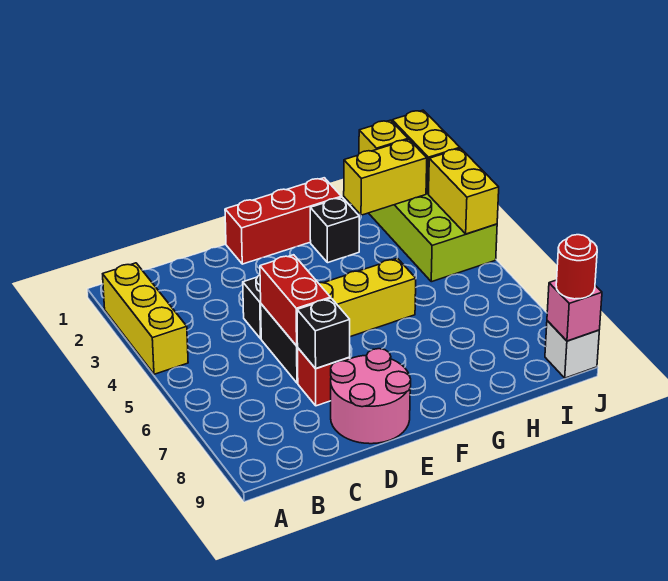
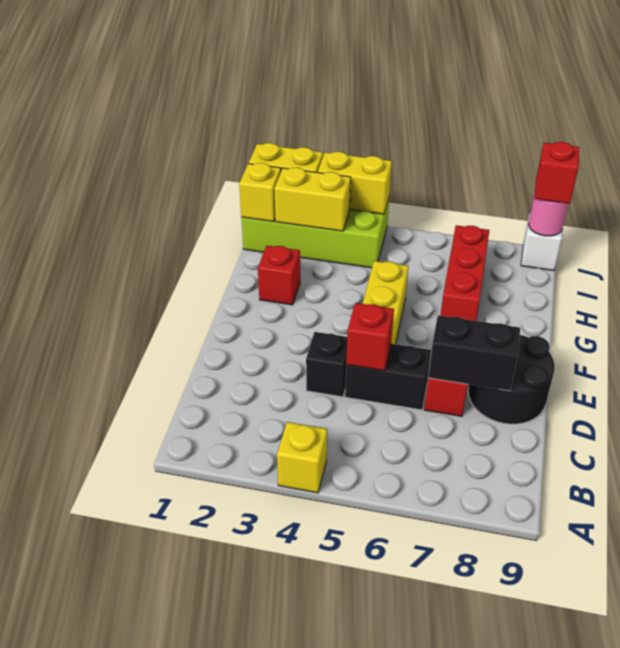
yellow 1x3 brick [103,263,188,374] -> yellow 1x1 brick [277,422,327,493]
red 1x2 brick [260,255,330,346] -> red 1x1 brick [346,303,394,371]
black 1x1 brick [297,298,350,369] -> black 1x2 brick [428,315,520,391]
pink 2x2 round brick [331,349,411,444] -> black 2x2 round brick [468,335,555,424]
red 1x3 brick [225,178,341,264] -> red 1x3 brick moved to [440,225,489,321]
black 1x1 brick [310,197,359,263] -> red 1x1 brick [258,246,300,305]
yellow 1x2 brick [344,139,427,215] -> yellow 1x2 brick turned to [274,167,351,231]
pink 1x1 brick [547,280,602,341] -> pink 1x1 round brick [528,193,568,236]
red 1x1 round brick [556,235,597,299] -> red 1x1 brick [534,142,579,204]

